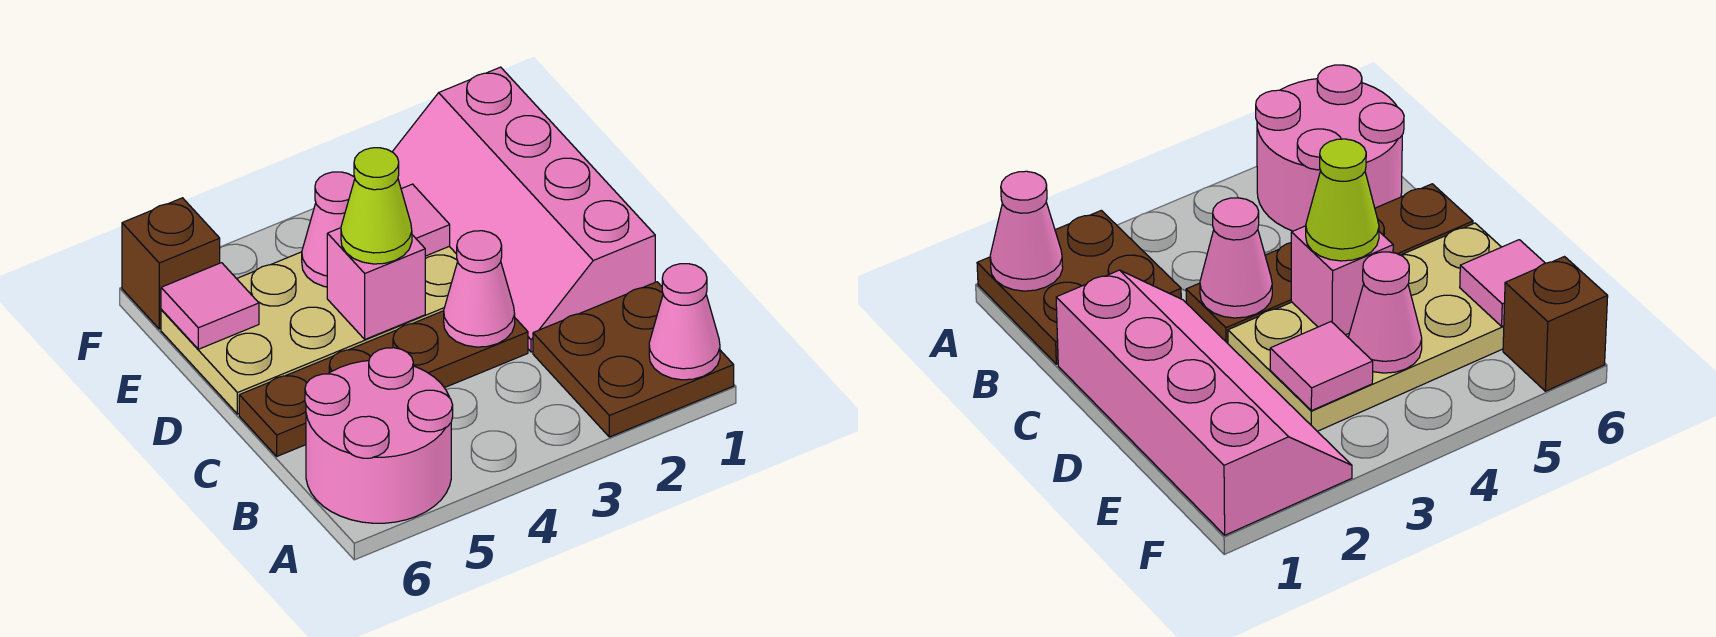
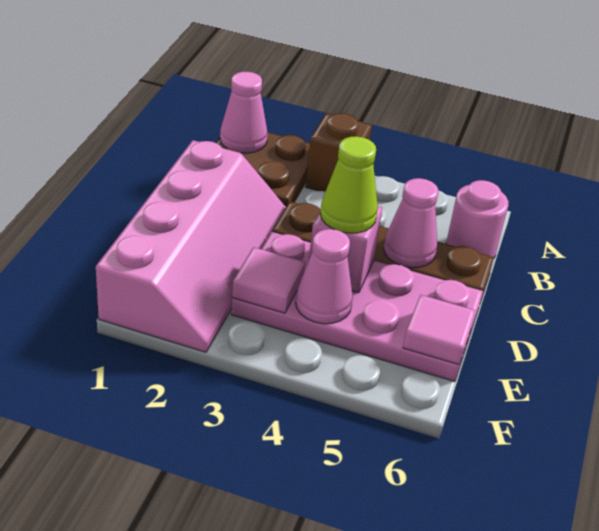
pink 2x2 round brick [305,348,453,523] -> pink 1x1 round brick [446,180,509,258]
pink 1x1 cone [444,231,515,347] -> pink 1x1 cone moved to [384,178,439,268]
tan 2x4 plate [161,246,458,414] -> pink 2x4 plate [231,232,483,382]
brown 1x1 brick [122,198,220,329] -> brown 1x1 brick moved to [306,113,372,192]

